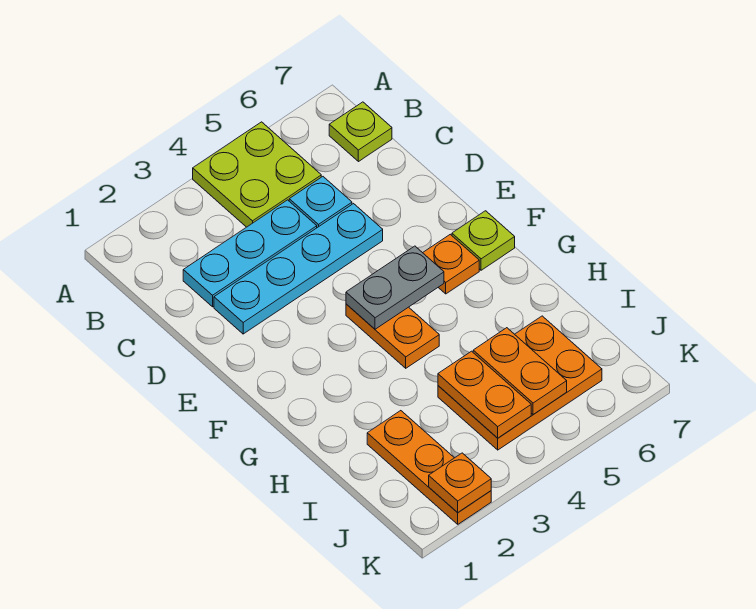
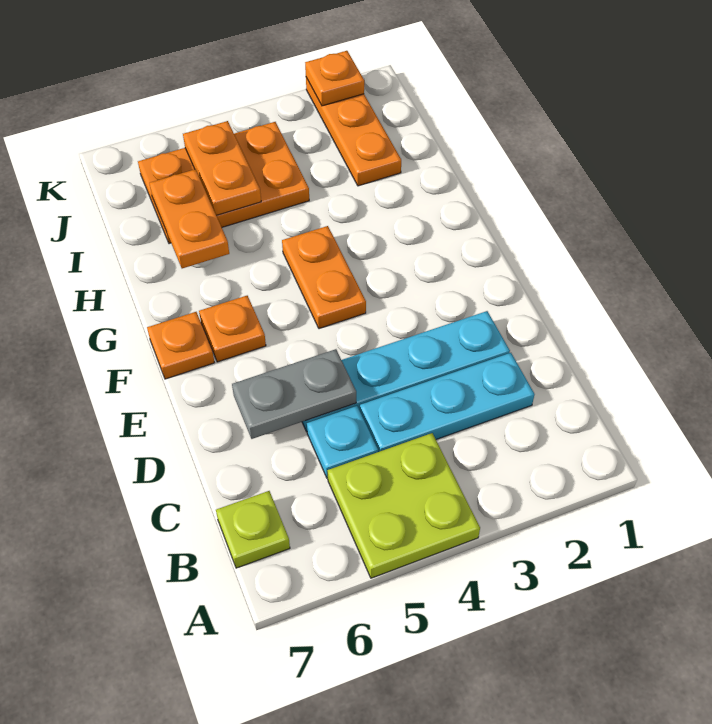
grey 1x2 plate [346,246,444,329] -> grey 1x2 plate moved to [232,349,356,439]
lime 1x1 plate [452,211,515,270] -> orange 1x1 plate [147,312,215,379]
orange 1x2 plate [438,351,531,438] -> orange 1x2 plate moved to [149,169,229,268]

